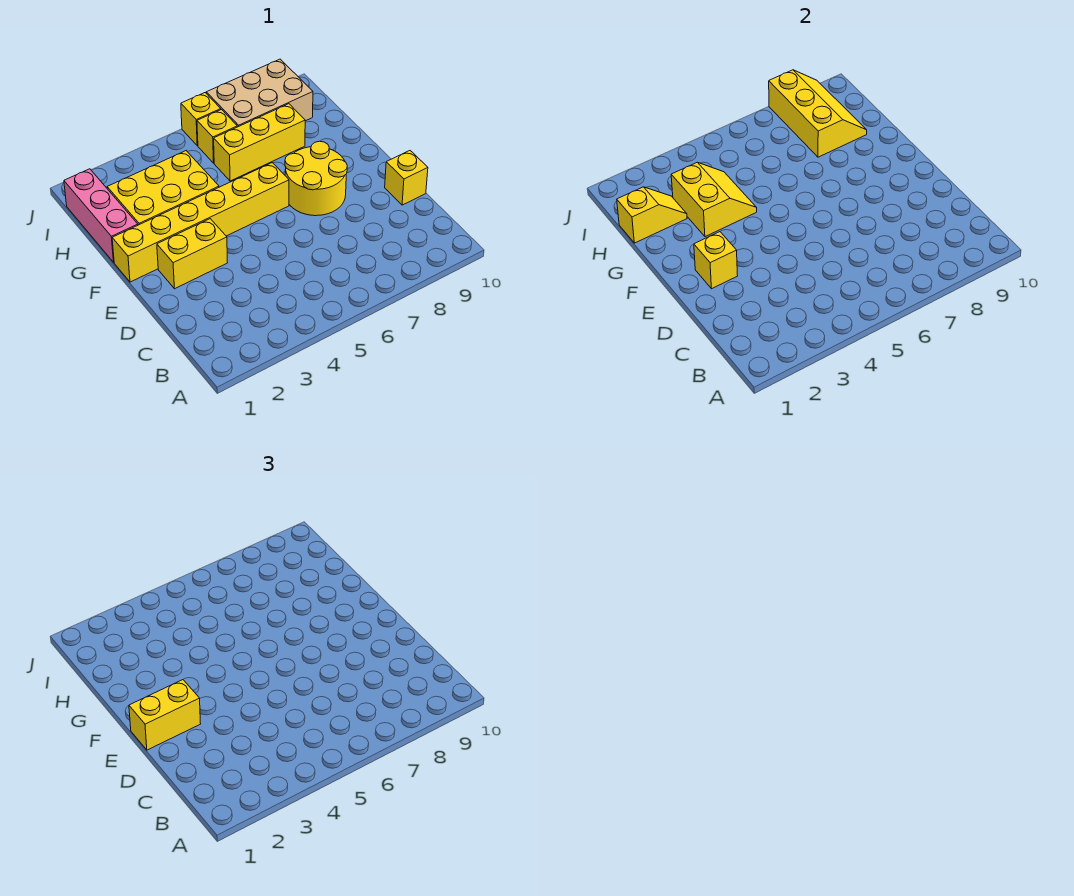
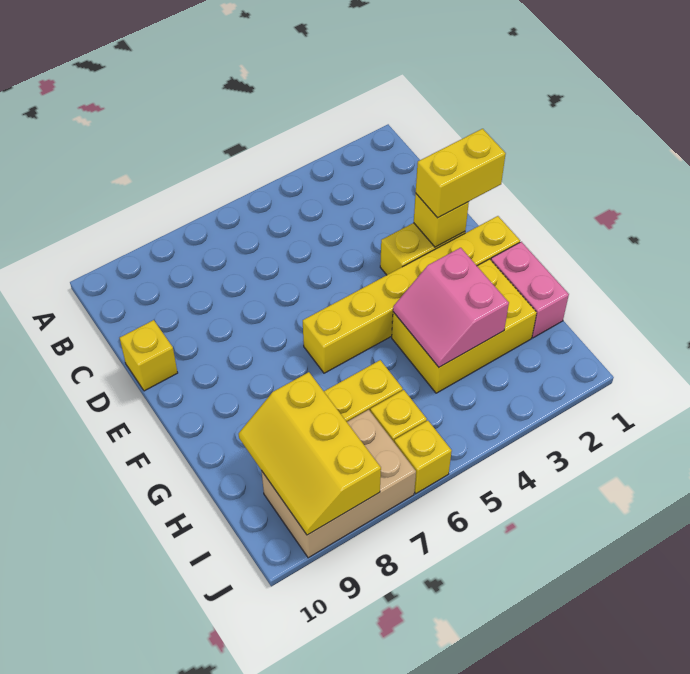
yellow 2x2 round brick [285,141,347,216] -> none
pink 1x3 brick [64,169,138,262] -> pink 1x2 brick [491,242,569,338]
yellow 2x2 slope [671,162,757,237] -> pink 2x2 slope [393,248,509,367]
yellow 1x2 slope [617,187,687,243] -> none

